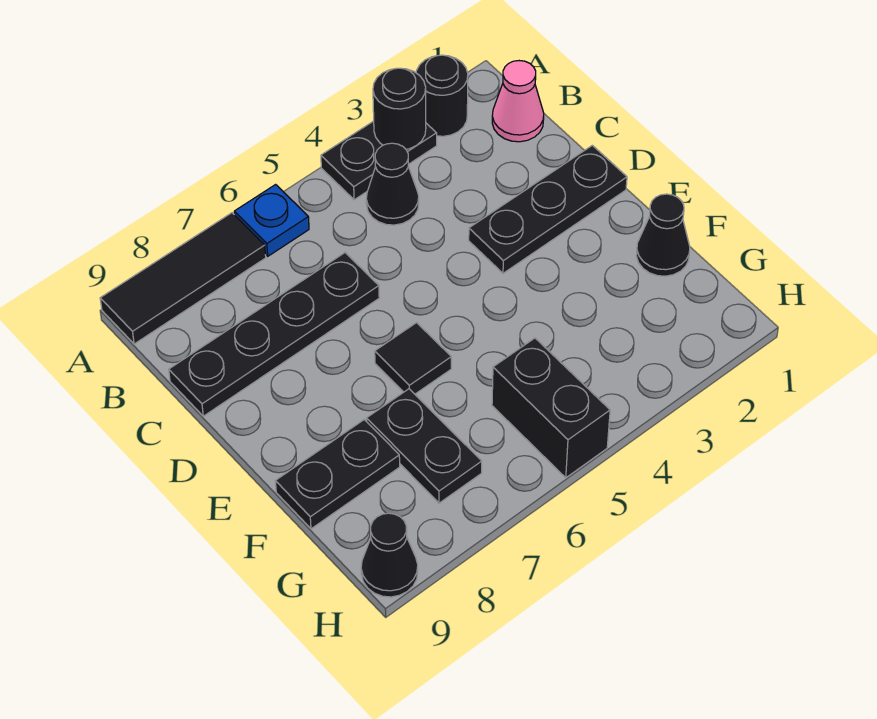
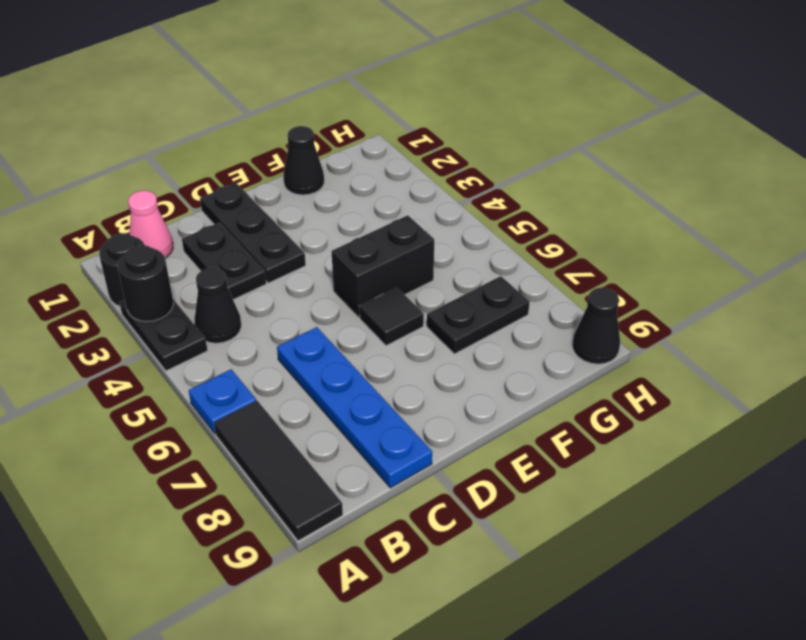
black 1x4 plate [169,253,379,416] -> blue 1x4 plate [277,327,432,488]
black 1x2 plate [275,420,400,529] -> black 1x2 plate moved to [182,222,266,300]
black 1x2 brick [492,338,610,478] -> black 1x2 brick moved to [331,215,434,317]

